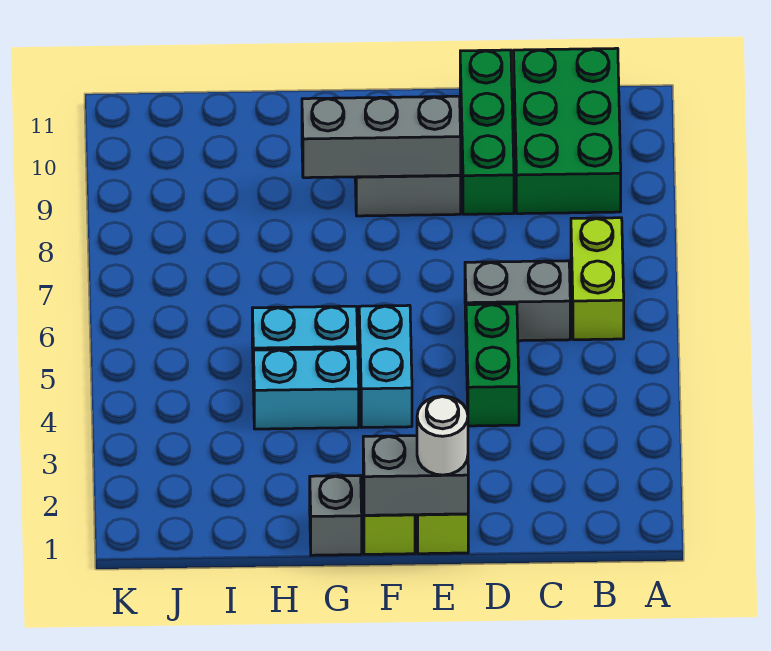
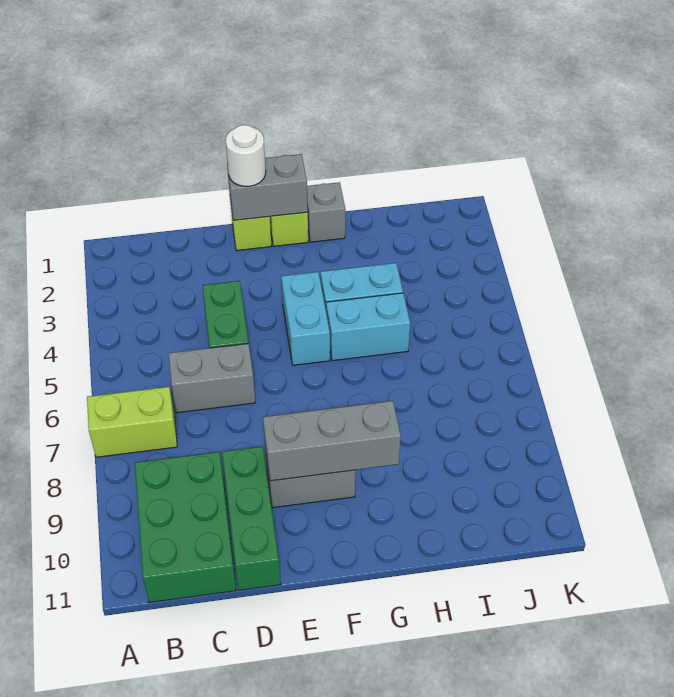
lime 1x2 brick [571,218,624,340] -> lime 1x2 brick turned to [87,387,177,457]

